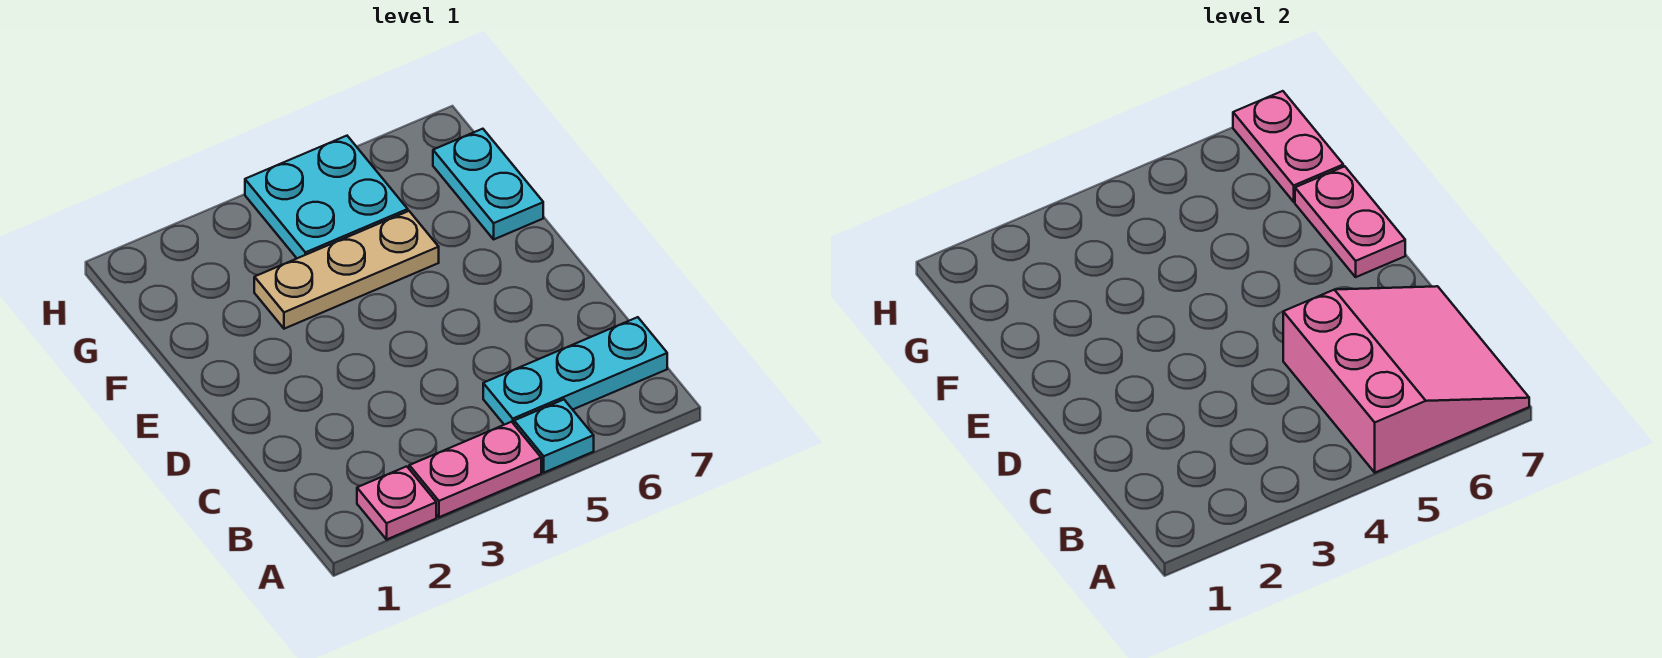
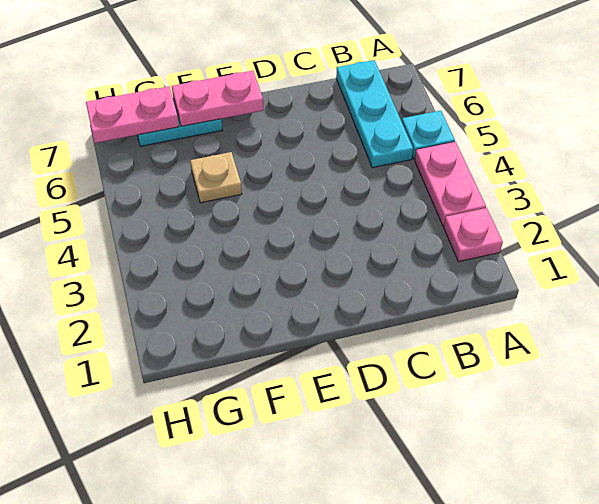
pink 3x3 slope [1283,286,1529,473] -> none
tan 1x3 plate [254,211,439,329] -> tan 1x1 plate [190,152,242,203]
cyan 2x2 plate [245,136,408,258] -> none

